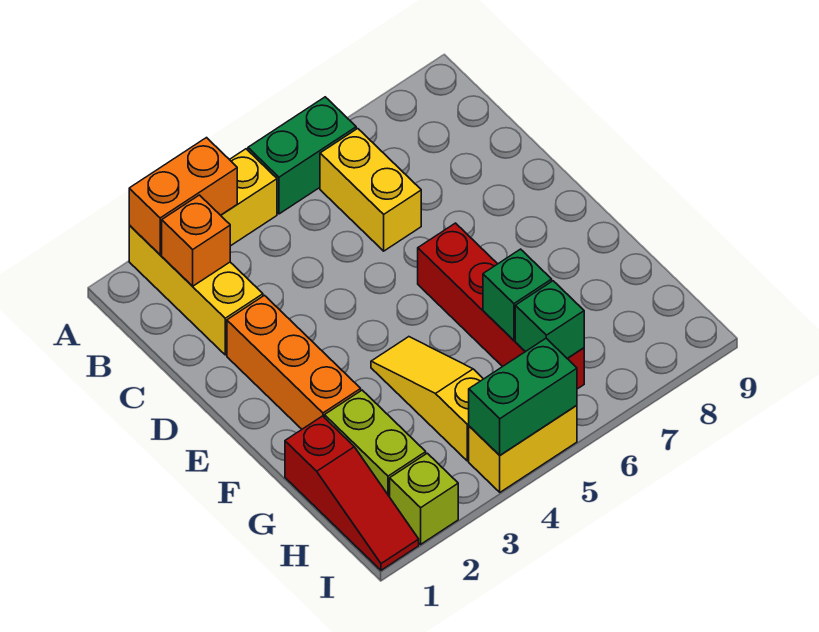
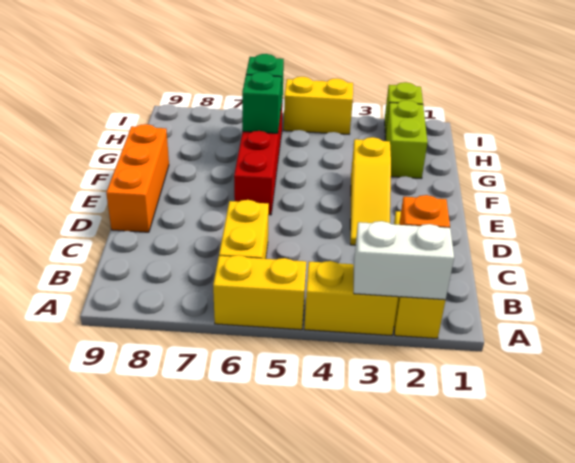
orange 1x2 brick [129,138,237,255] -> white 1x2 brick [354,221,454,300]
green 1x2 brick [248,97,356,214] -> yellow 1x2 brick [213,255,306,330]
orange 1x3 brick [227,295,361,429] -> orange 1x3 brick moved to [106,124,169,232]
yellow 1x3 slope [371,337,483,461] -> yellow 1x3 slope moved to [350,137,391,245]
red 1x3 slope [285,416,419,570] -> none
green 1x2 brick [469,338,577,455] -> none

